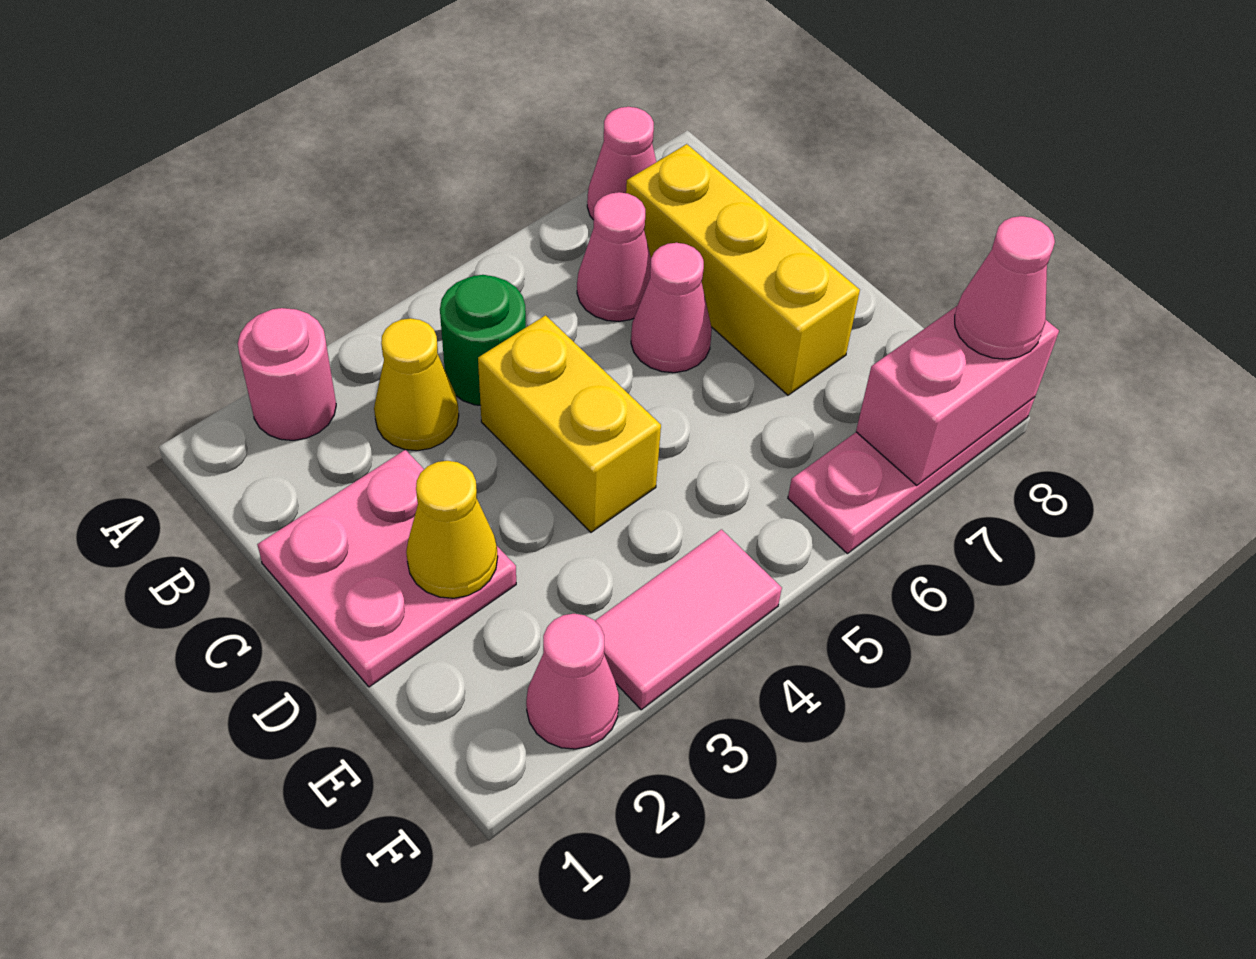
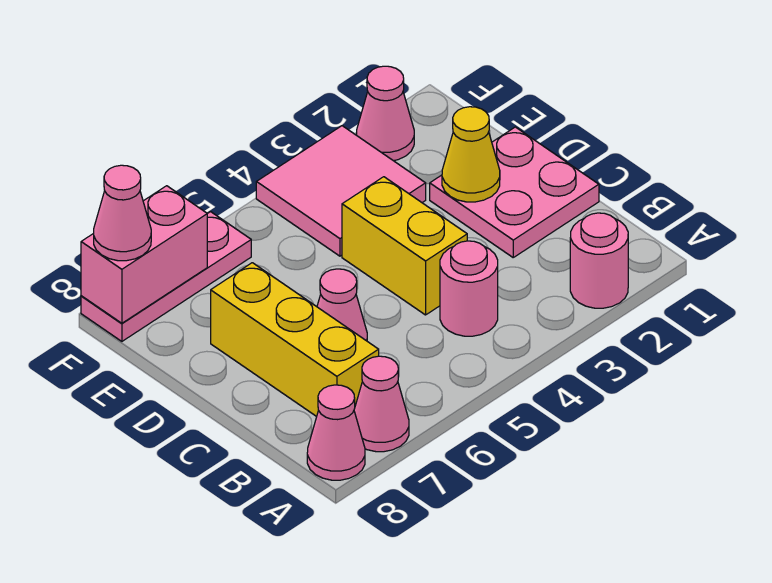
yellow 1x1 cone [374,318,459,451] -> none
green 1x1 round brick [440,275,526,405] -> pink 1x1 round brick [440,241,498,336]
pink 1x1 cone [577,192,651,321] -> pink 1x1 cone moved to [307,385,365,480]
pink 1x2 tile [595,529,782,710] -> pink 2x2 tile [256,126,426,256]

